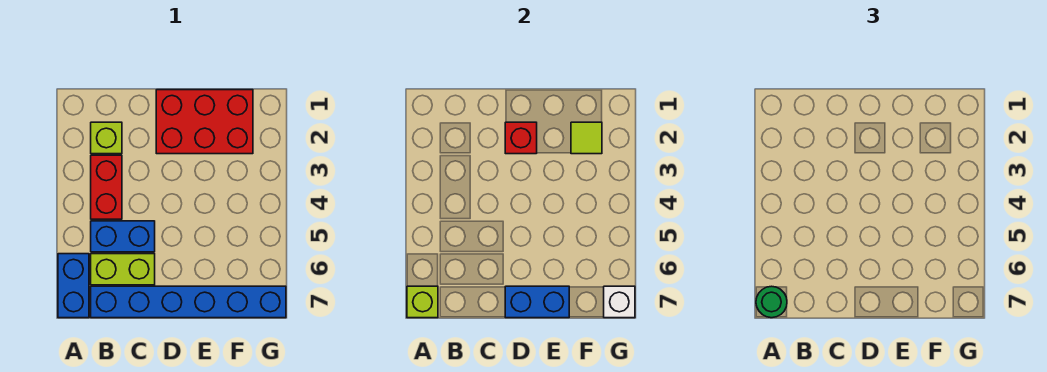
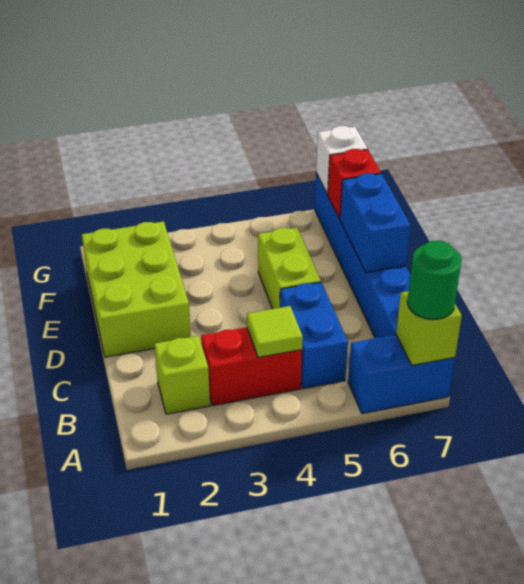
lime 1x2 brick [91,254,155,285] -> lime 1x2 brick moved to [258,228,321,309]
red 2x3 brick [156,90,253,154] -> lime 2x3 brick [82,221,191,357]
red 1x1 brick [505,122,537,154] -> red 1x1 brick moved to [328,149,381,219]
lime 1x1 tile [571,122,602,154] -> lime 1x1 tile moved to [247,306,303,357]

